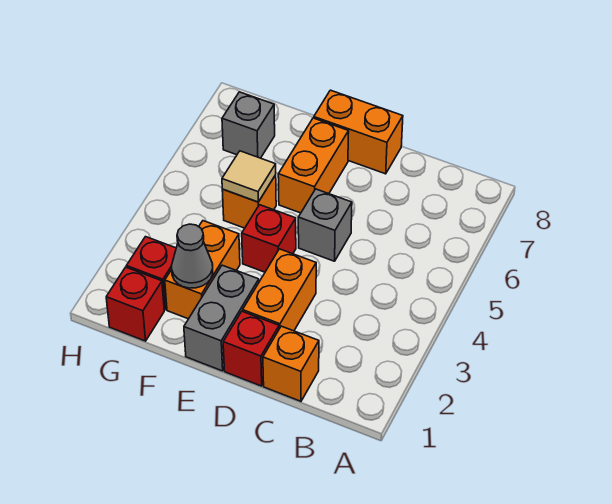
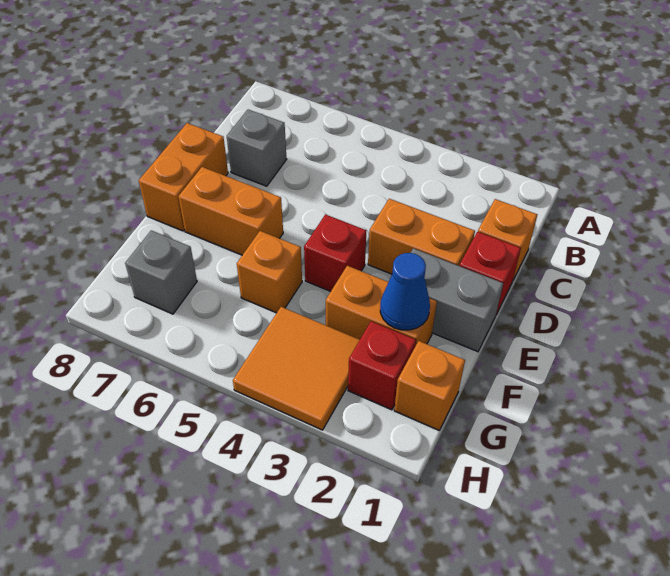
grey 1x1 brick [298,189,352,261] -> grey 1x1 brick moved to [227,110,287,186]
grey 1x1 cone [172,224,213,288] -> blue 1x1 cone [380,253,430,330]
tan 1x1 tile [222,151,276,202] -> none
red 1x1 brick [106,267,164,341] -> orange 1x1 brick [394,341,465,430]
none -> orange 2x2 tile [233,307,359,430]

